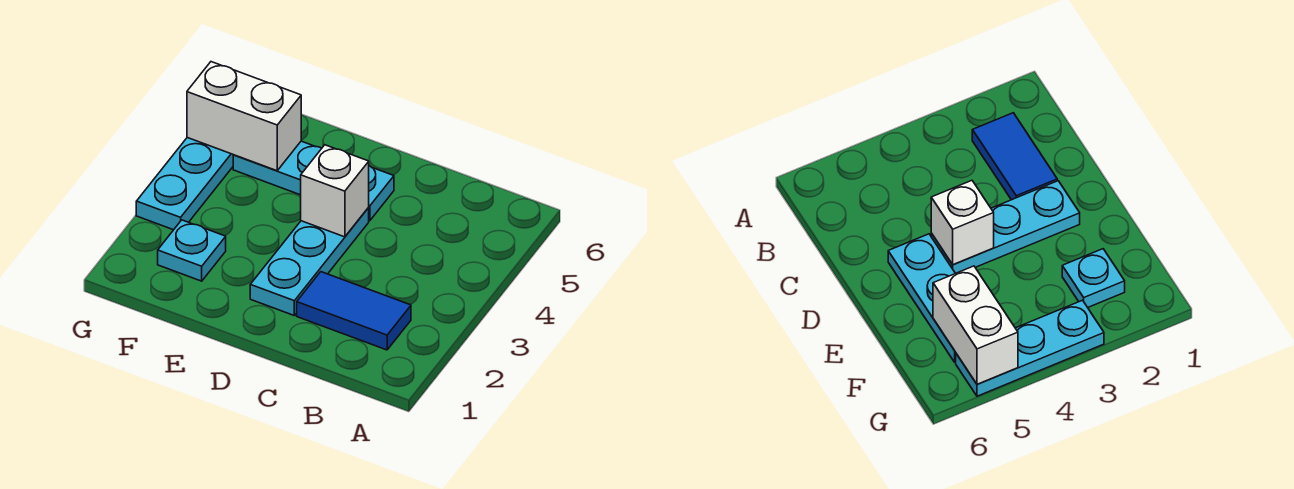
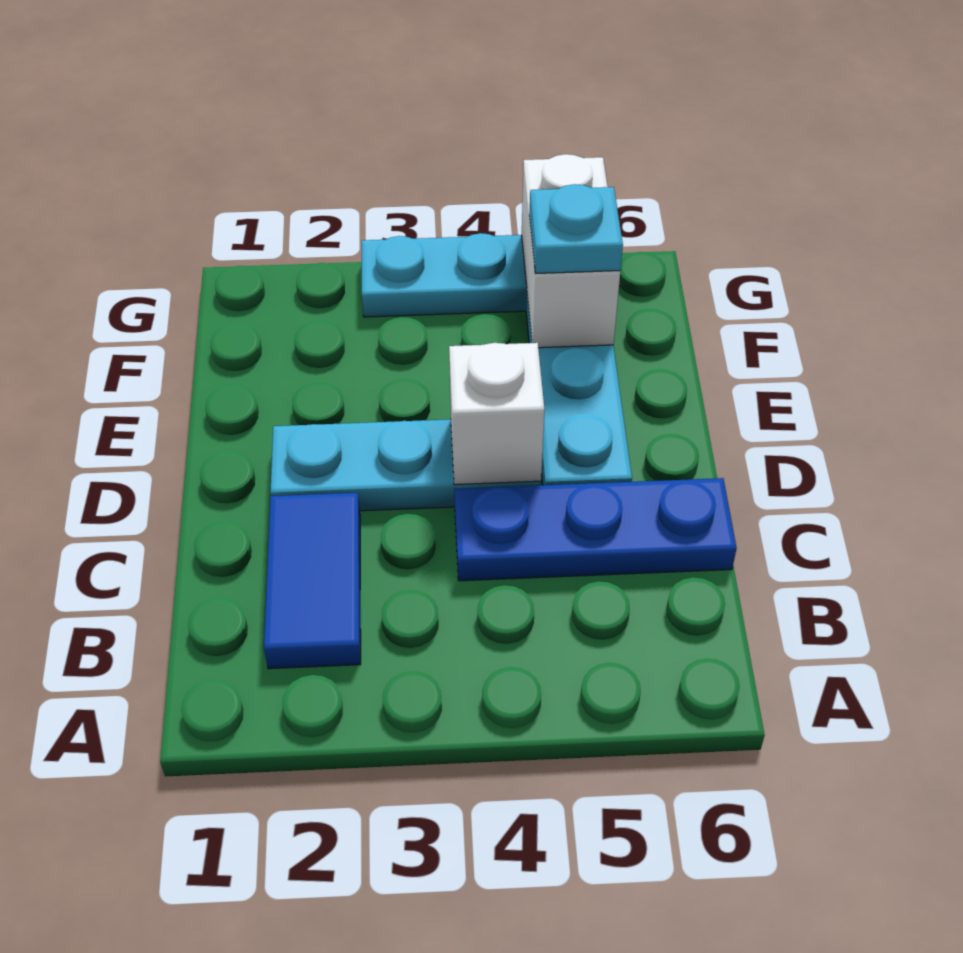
none -> blue 1x3 plate [454,478,737,581]
cyan 1x1 plate [158,220,226,281] -> cyan 1x1 plate moved to [529,184,623,274]

